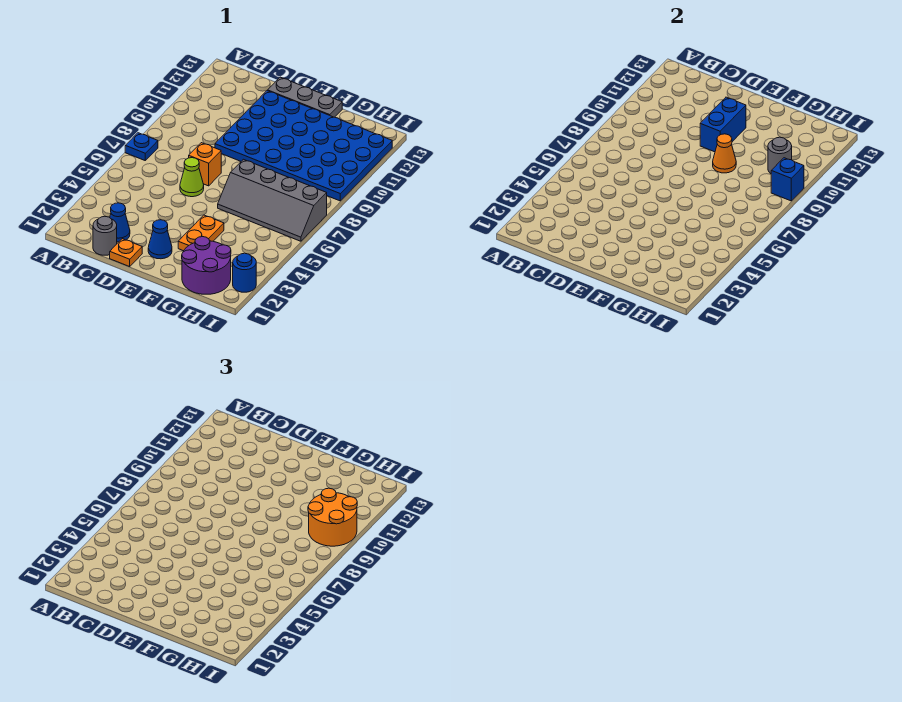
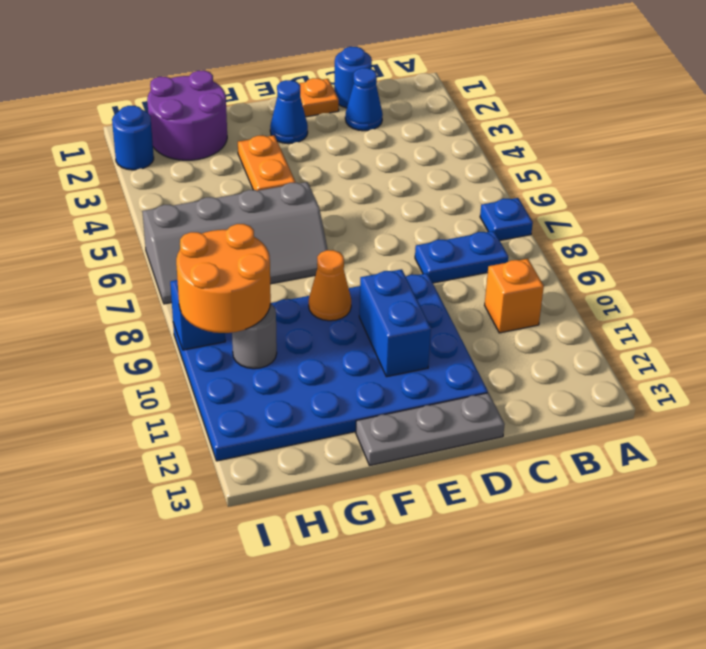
none -> blue 1x2 plate [415,231,508,283]
grey 1x1 round brick [93,216,117,255] -> blue 1x1 round brick [334,47,372,108]
lime 1x1 cone [180,158,204,197] -> none
orange 1x1 brick [189,143,221,186] -> orange 1x1 brick moved to [485,259,544,333]
grey 2x4 slope [218,159,327,241] -> grey 2x4 slope turned to [142,182,328,304]

